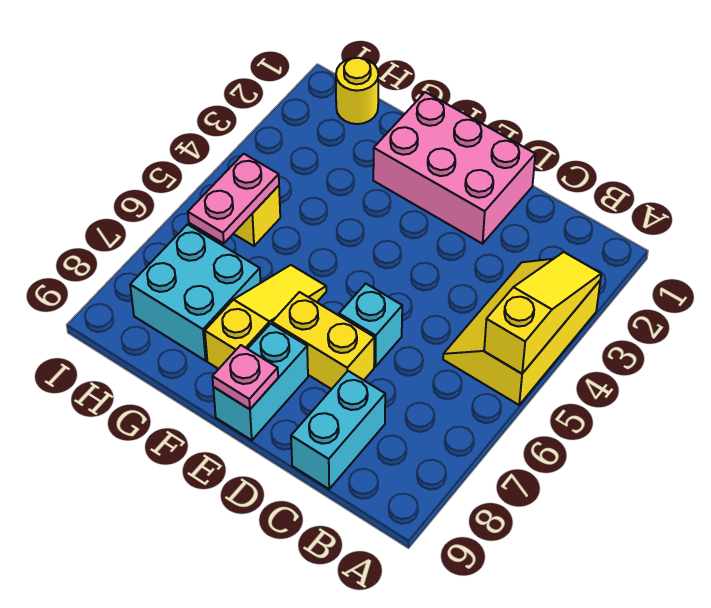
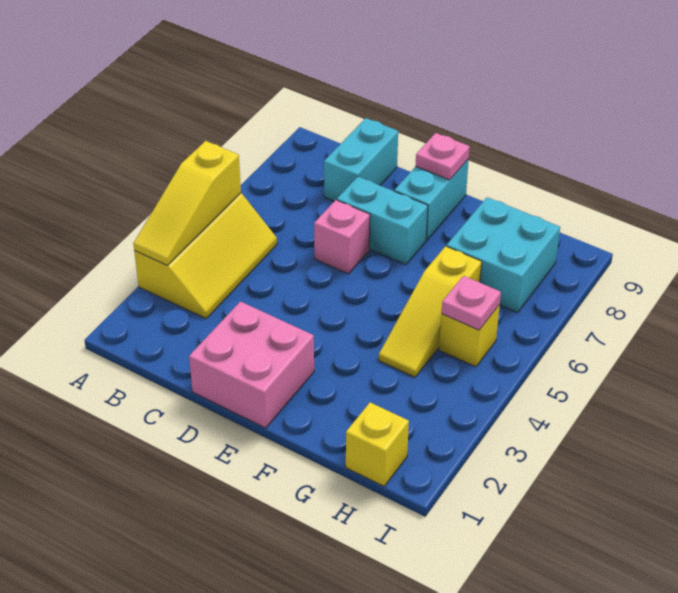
pink 2x3 brick [373,92,535,244] -> pink 2x2 brick [189,301,314,428]
cyan 1x1 brick [339,284,402,367] -> pink 1x1 brick [314,200,370,274]
yellow 1x2 brick [272,292,374,389] -> cyan 1x2 brick [337,177,428,265]
yellow 1x3 slope [205,265,326,369] -> yellow 1x3 slope moved to [379,246,482,377]
yellow 1x1 round brick [336,58,379,124] -> yellow 1x1 brick [346,402,409,486]
pink 1x2 plate [188,154,279,243] -> pink 1x1 plate [442,276,501,330]

